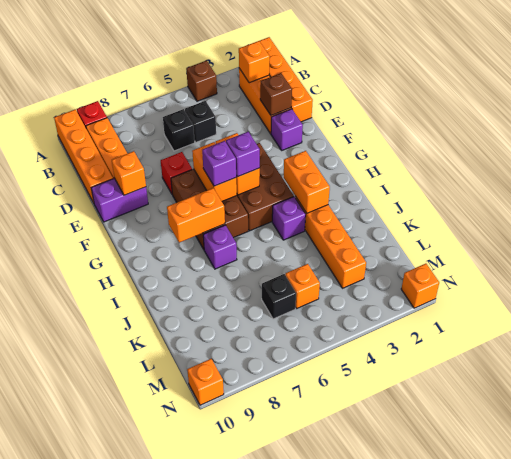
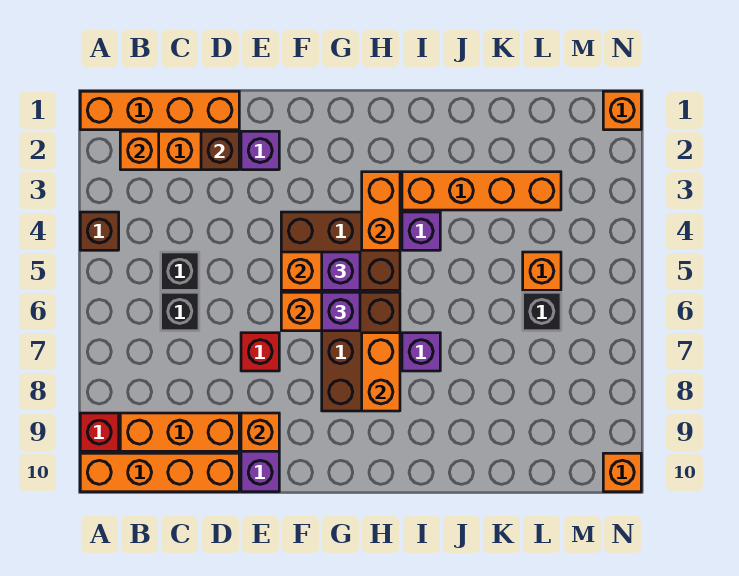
brown 2x3 brick [171,169,248,249] -> brown 2x3 brick turned to [322,292,400,411]
orange 1x2 brick [284,151,330,213] -> orange 1x2 brick turned to [362,172,400,250]

